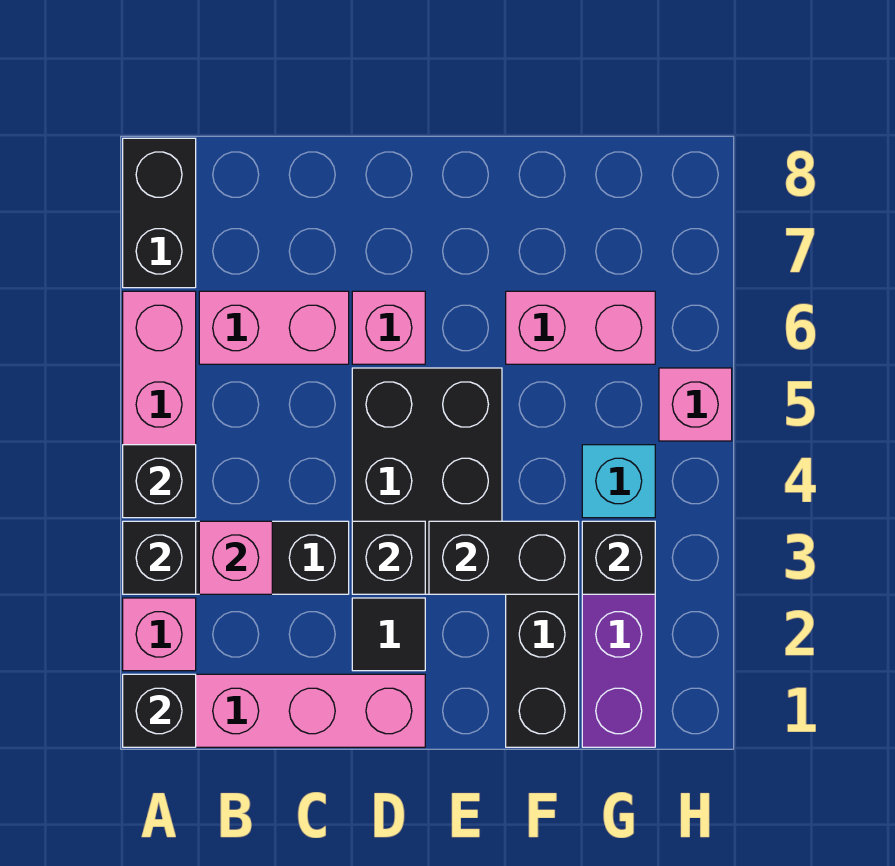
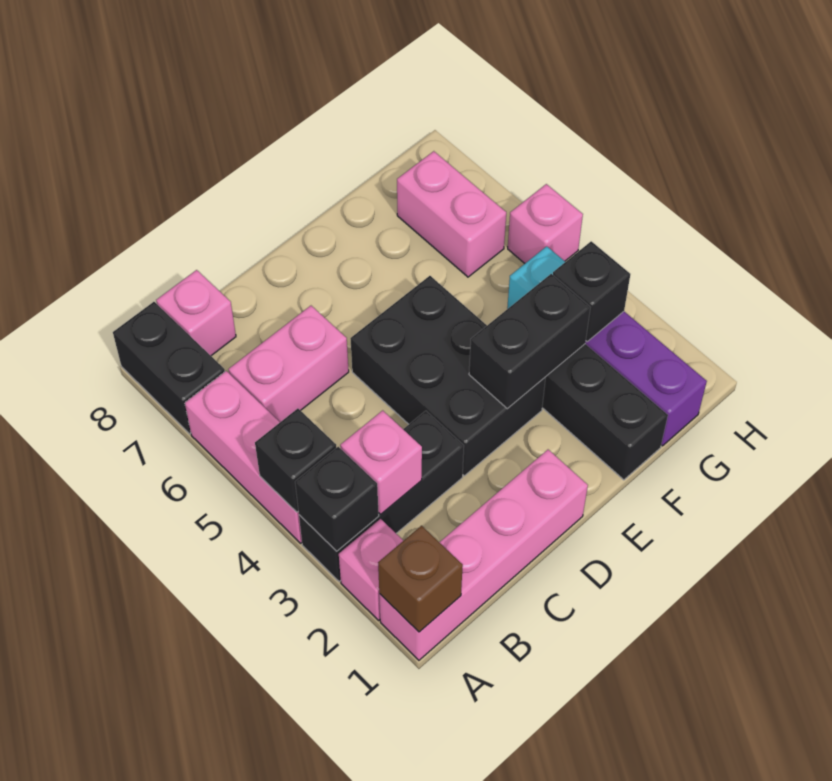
black 1x1 brick [123,674,196,747] -> brown 1x1 brick [378,526,463,632]
black 1x1 tile [352,598,425,671] -> none
black 1x1 brick [352,521,425,594] -> none
pink 1x1 brick [352,291,425,364] -> pink 1x1 brick moved to [156,270,236,356]
pink 1x2 brick [506,291,655,364] -> pink 1x2 brick turned to [397,151,506,277]

